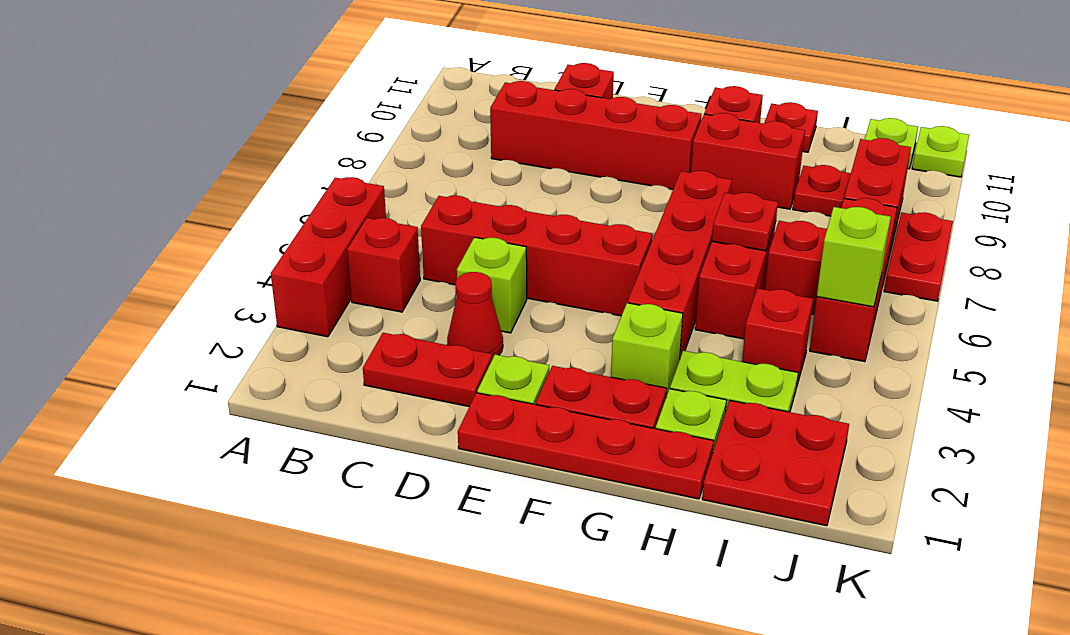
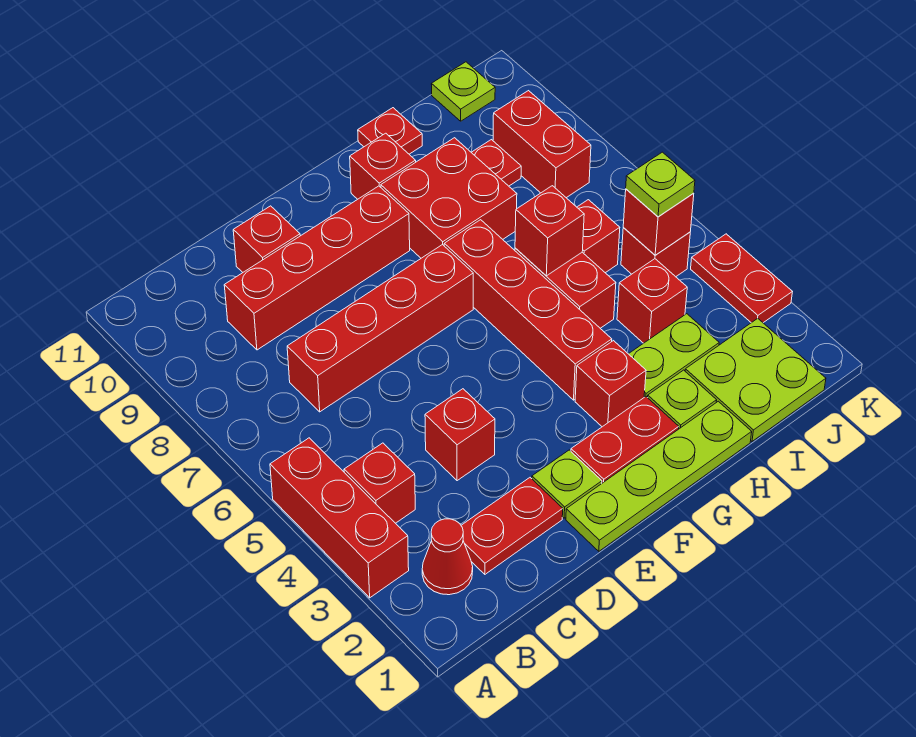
red 1x4 brick [421,196,652,316] -> red 1x4 brick moved to [287,244,473,412]
red 1x1 cone [447,272,503,359] -> red 1x1 cone moved to [422,519,473,595]
lime 1x1 brick [457,237,527,333] -> red 1x1 brick [425,389,495,481]
red 1x4 plate [458,393,714,499] -> lime 1x4 plate [566,401,752,551]
lime 1x1 brick [611,303,683,397] -> red 1x1 brick [575,341,646,427]
red 1x2 brick [691,113,805,209] -> red 2x2 brick [381,138,517,258]
red 1x1 plate [712,193,778,251] -> red 1x1 brick [515,186,584,276]
red 2x2 plate [702,401,849,526] -> lime 2x2 plate [685,318,826,441]
red 1x3 brick [810,198,897,362] -> red 1x1 brick [621,228,690,277]
lime 1x1 brick [817,207,891,307] -> red 1x1 brick [623,189,694,255]
red 1x2 plate [884,212,953,301] -> red 1x2 plate moved to [691,234,792,323]
lime 1x1 plate [912,126,969,177] -> lime 1x1 plate moved to [626,152,695,217]

